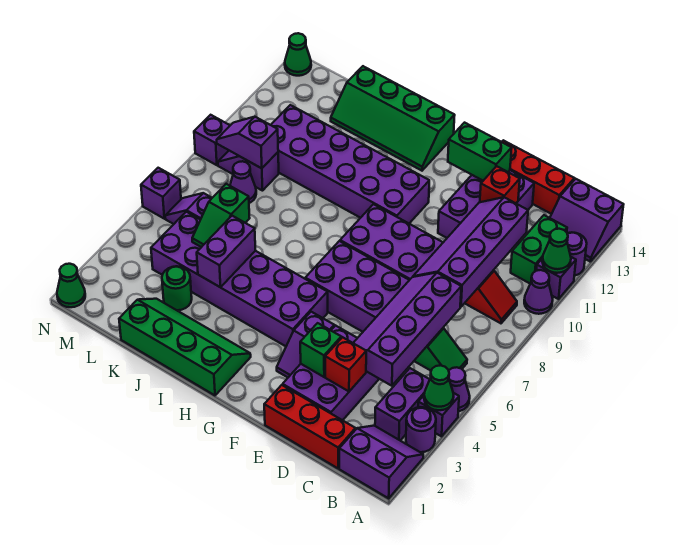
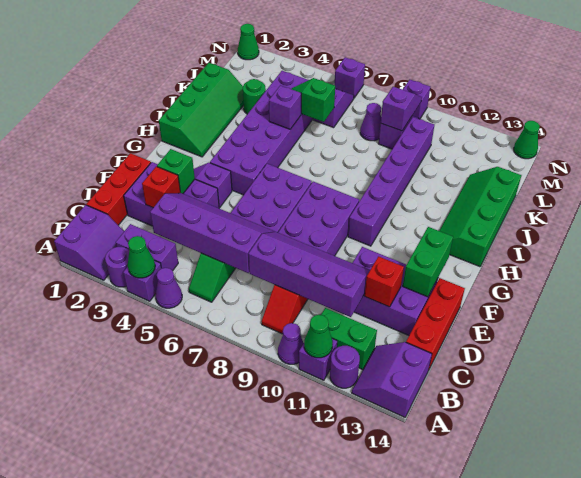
purple 2x6 brick [271,105,429,223] -> purple 1x6 brick [348,117,434,246]
purple 1x2 brick [197,216,256,287] -> purple 1x1 brick [269,85,301,129]

